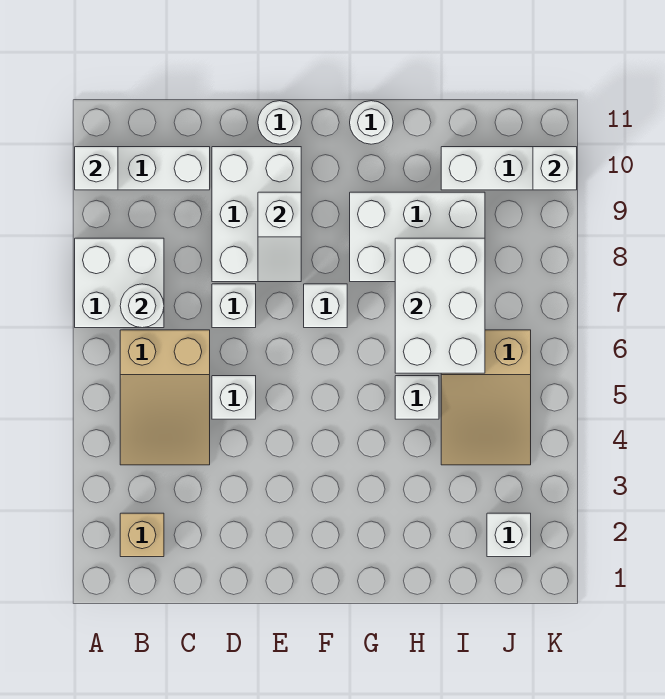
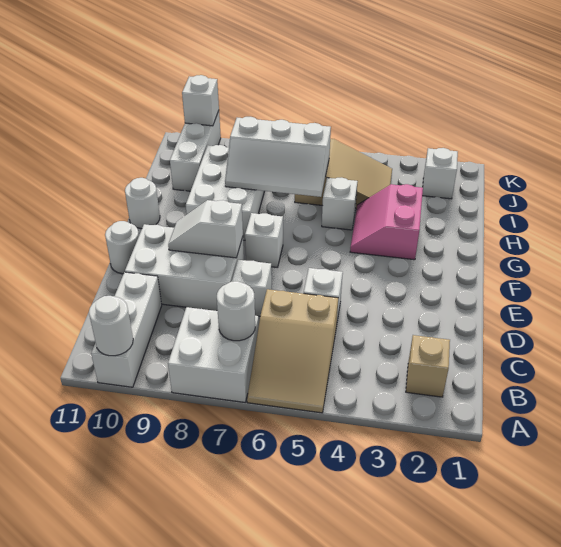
white 1x1 brick [75,147,118,190] -> white 1x1 round brick [89,296,133,356]
tan 2x3 slope [120,330,210,465] -> tan 2x3 slope turned to [247,289,338,413]
white 1x2 slope [258,192,301,282] -> white 1x2 slope turned to [168,200,243,258]
none -> pink 2x2 slope [350,184,423,260]
white 2x3 brick [395,238,485,373] -> white 2x3 slope [225,117,331,197]

